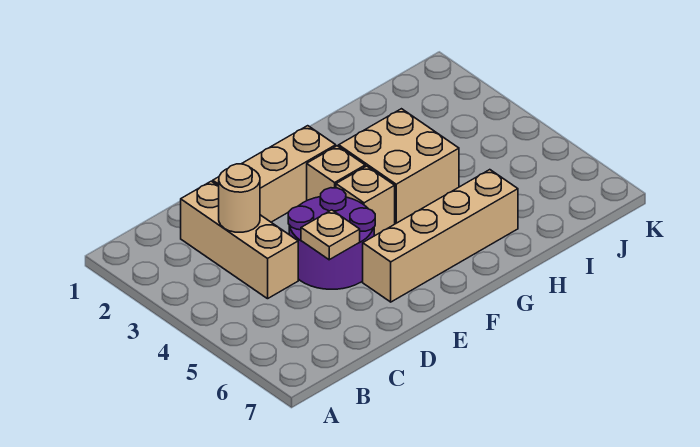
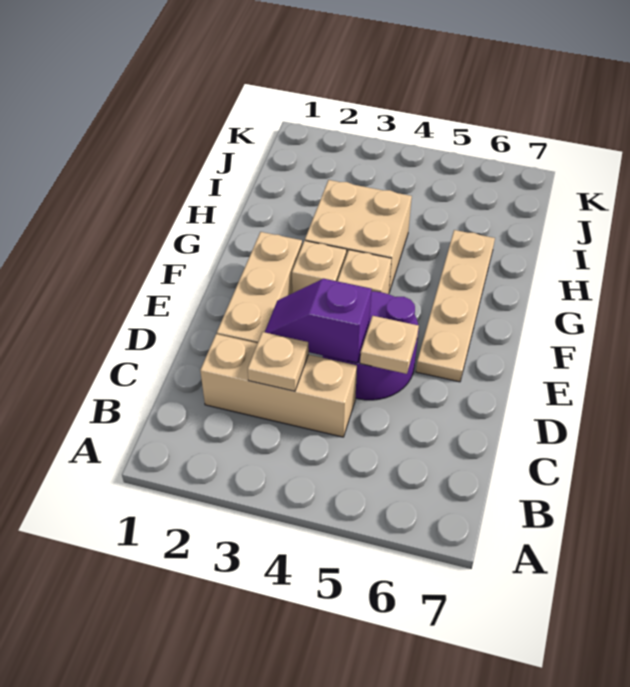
tan 1x1 round brick [219,164,260,232] -> tan 1x1 plate [248,332,309,391]
none -> purple 1x2 slope [265,279,372,363]
tan 1x4 brick [363,170,518,302] -> tan 1x4 plate [416,230,495,382]

